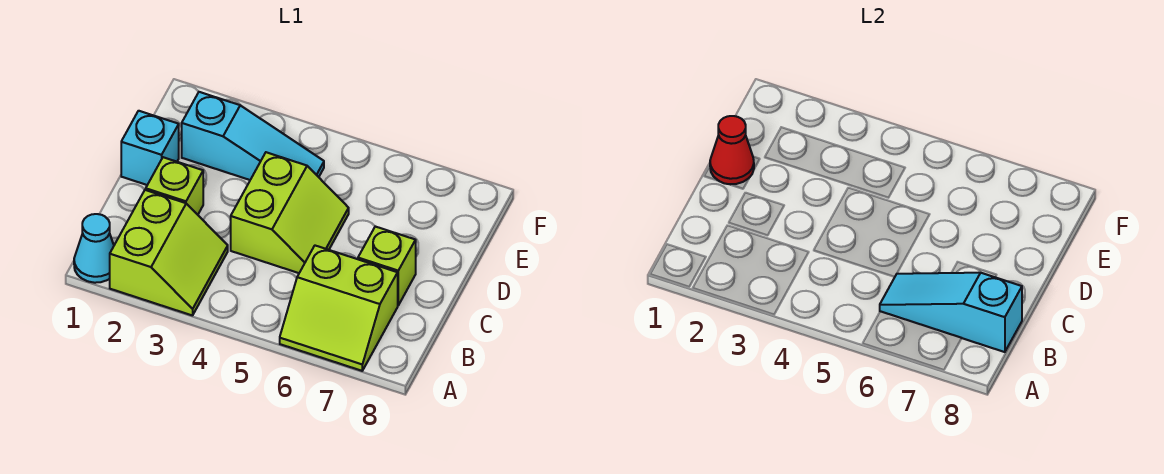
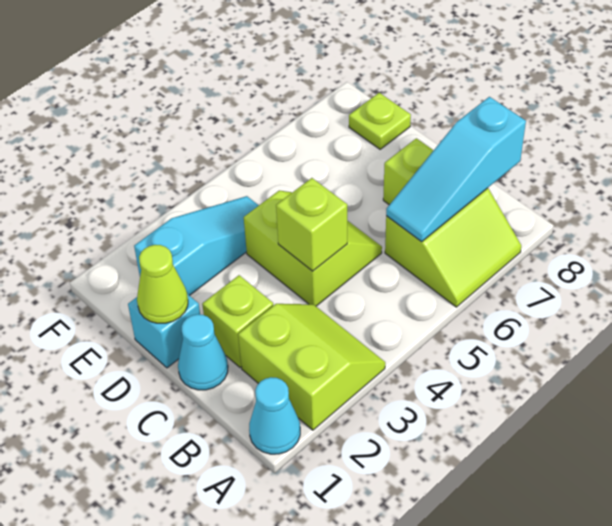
none -> cyan 1x1 cone [178,314,228,390]
none -> lime 1x1 brick [276,178,347,271]
red 1x1 cone [710,116,754,184] -> lime 1x1 cone [137,245,188,323]
none -> lime 1x1 plate [349,93,411,149]

